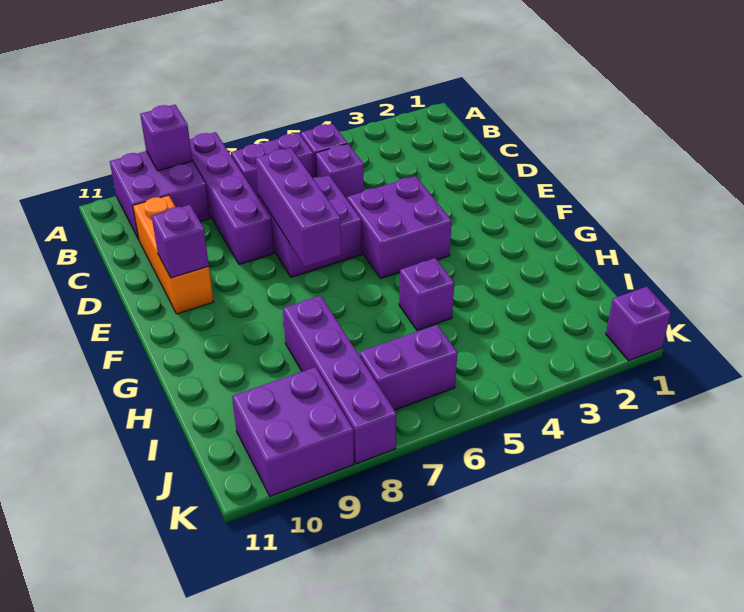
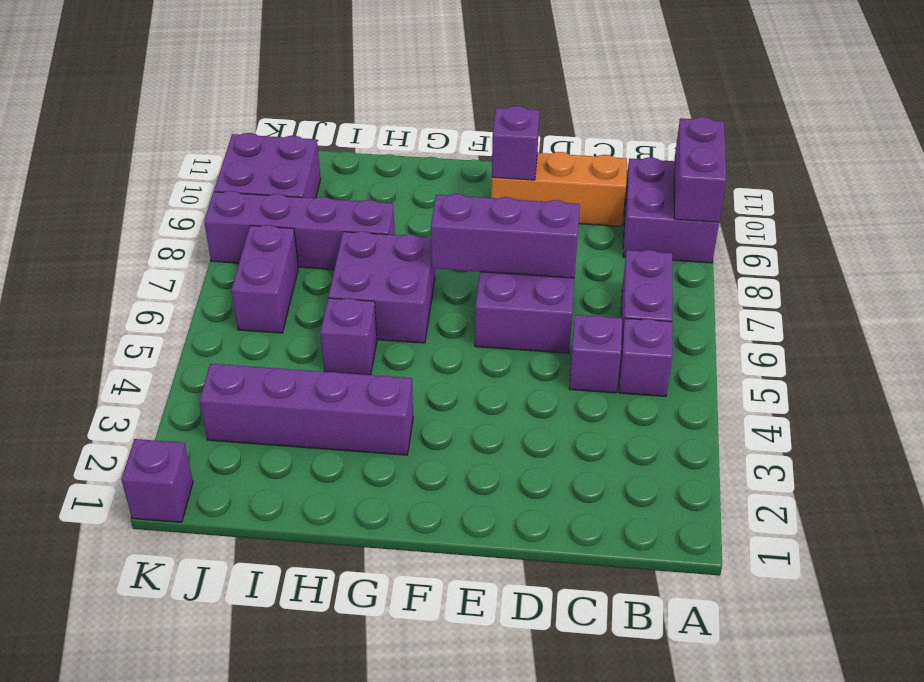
purple 1x4 brick [190,132,274,265] -> purple 1x4 brick moved to [200,364,413,455]
purple 1x1 brick [140,105,192,171] -> purple 1x2 brick [674,117,726,222]
purple 2x2 brick [347,176,452,279] -> purple 2x2 brick moved to [328,231,435,343]

